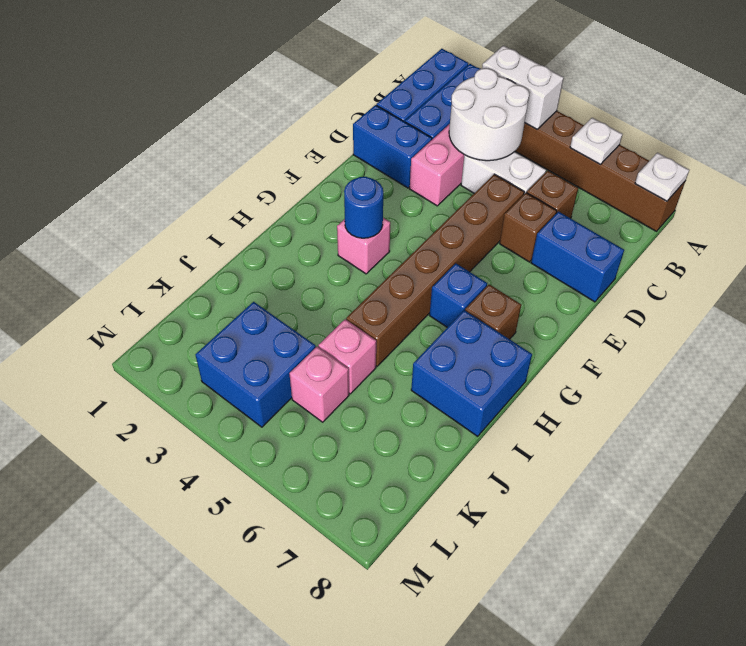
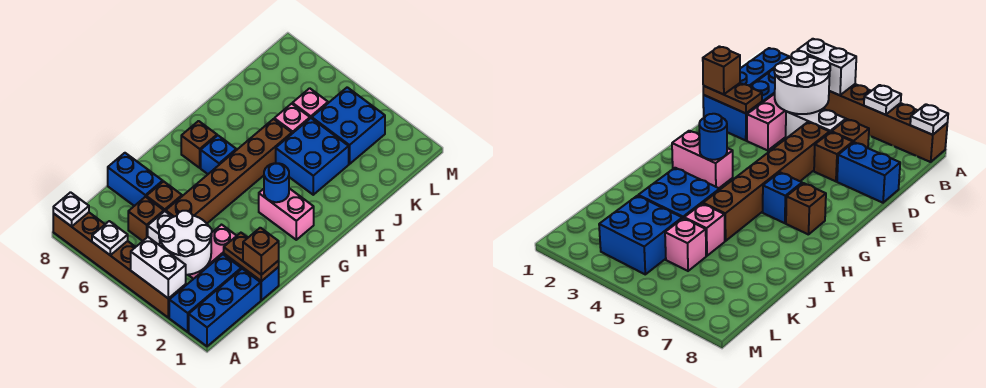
none -> brown 1x2 plate [224,233,279,281]
none -> brown 1x1 brick [243,228,279,275]
pink 1x1 brick [337,218,390,274] -> pink 1x2 brick [259,188,314,240]
blue 2x2 brick [411,310,532,436] -> blue 2x2 brick moved to [276,118,349,195]

